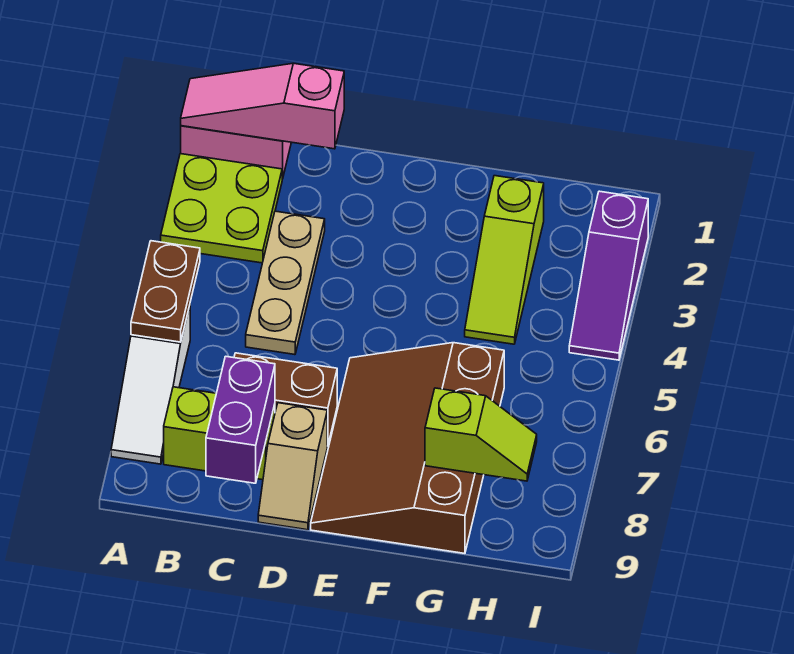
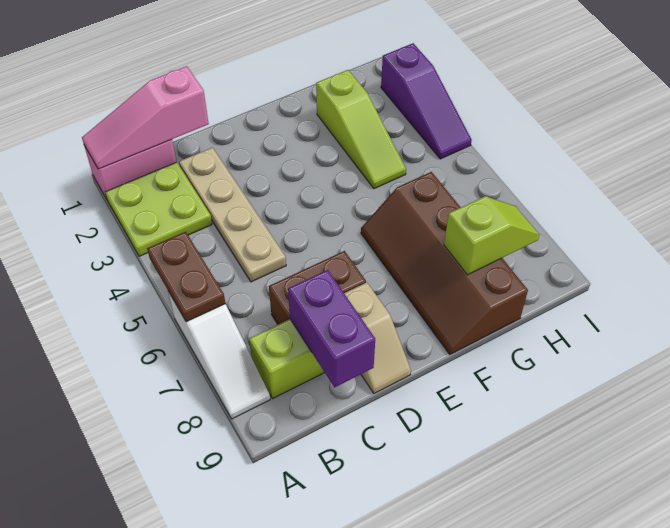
tan 1x3 plate [246,211,325,355] -> tan 1x4 plate [179,148,286,282]
brown 3x4 slope [311,343,504,553] -> brown 2x4 slope [361,172,528,354]

